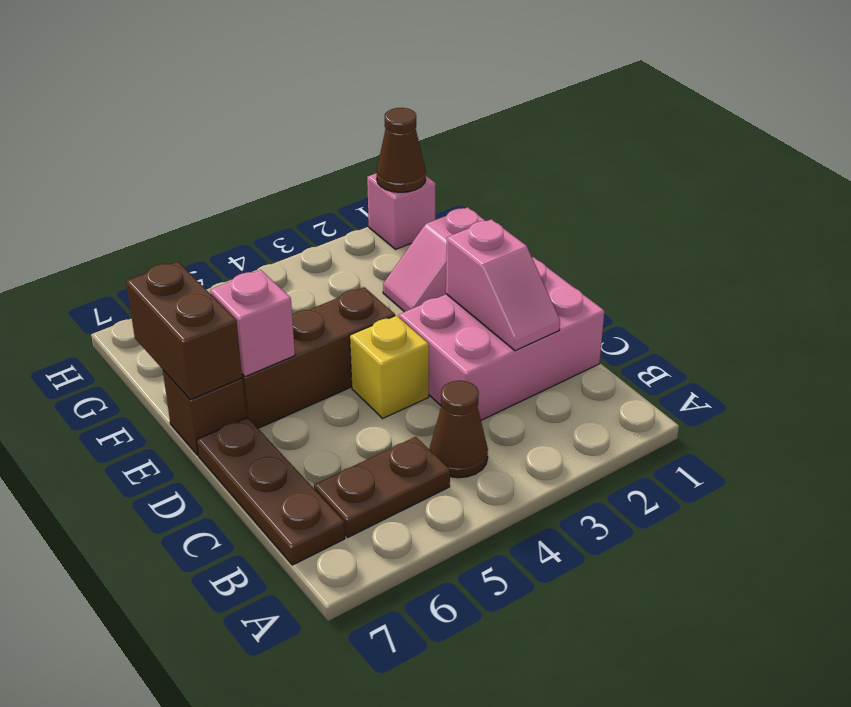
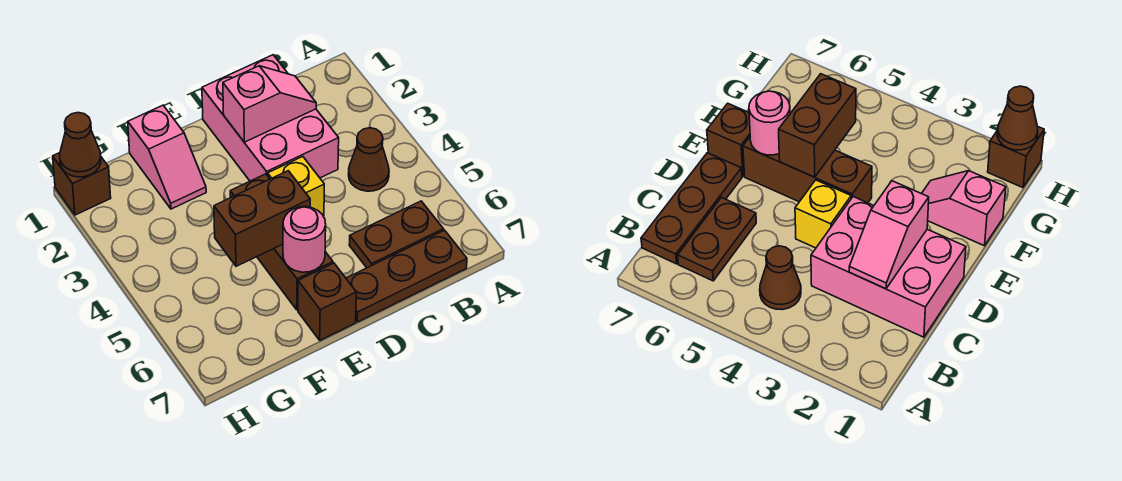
brown 1x2 plate [314,437,450,537] -> brown 1x2 plate turned to [349,201,443,268]
pink 1x1 brick [210,270,295,377] -> pink 1x1 round brick [283,207,326,272]
brown 1x2 brick [126,262,242,400] -> brown 1x2 brick moved to [214,171,310,266]
pink 1x1 brick [367,173,436,249] -> brown 1x1 brick [53,153,111,215]

